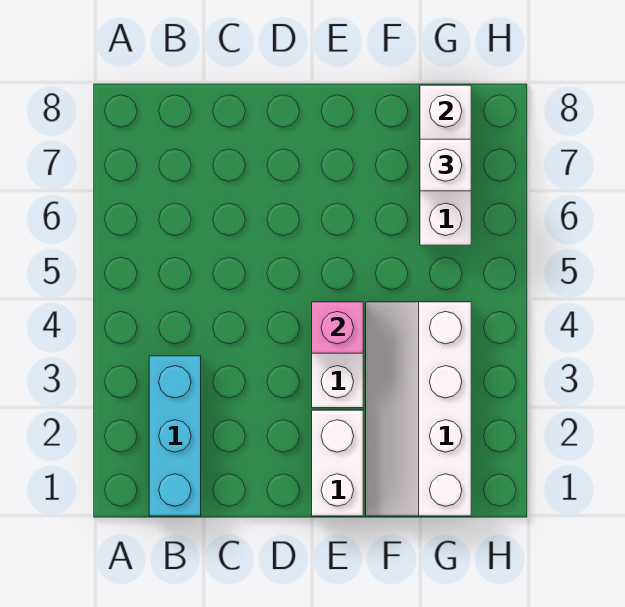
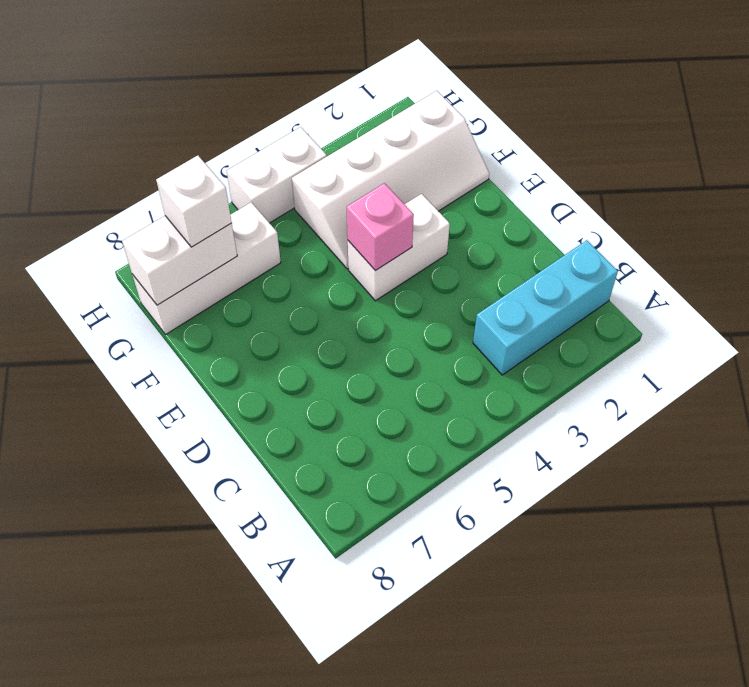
white 1x2 brick [312,410,363,516] -> white 1x2 brick moved to [227,127,327,223]

